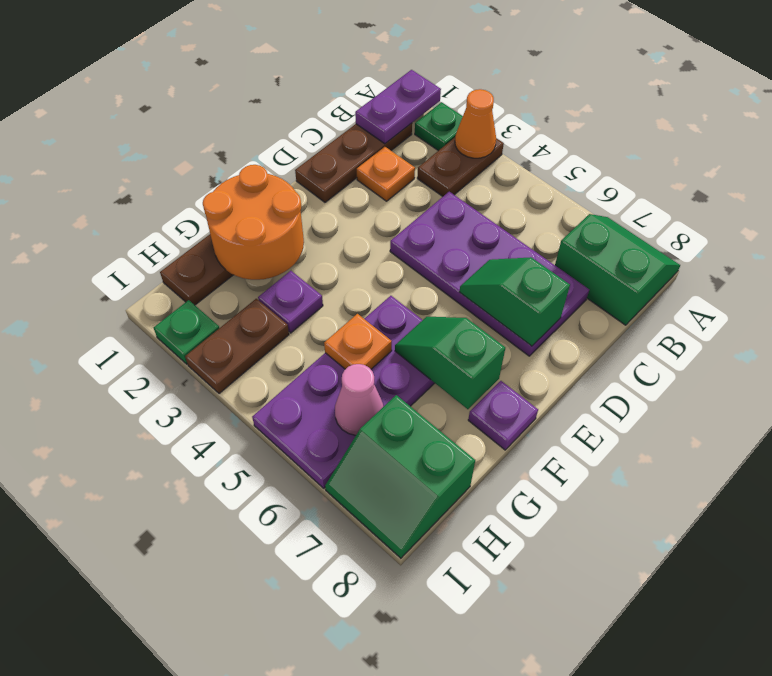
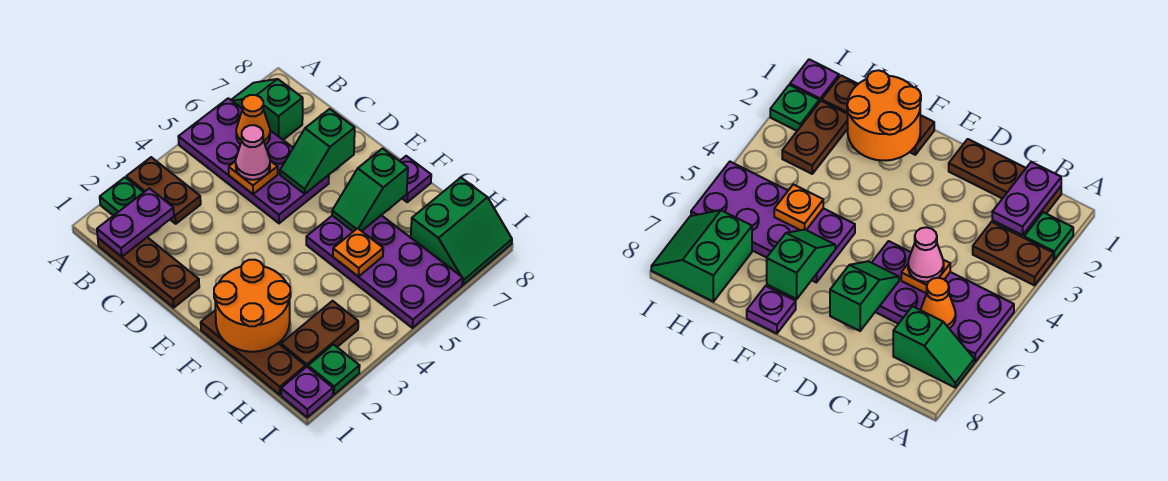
purple 1x2 plate [355,70,441,144] -> purple 1x2 plate turned to [97,188,174,257]
orange 1x1 cone [455,89,496,158] -> orange 1x1 cone moved to [236,95,270,145]
green 2x2 slope [555,214,680,325] -> green 1x2 slope [231,79,303,140]
orange 1x1 plate [357,147,415,201] -> orange 1x1 plate moved to [229,161,278,194]
purple 2x4 plate [390,192,589,356] -> purple 2x4 plate turned to [178,98,329,223]
purple 1x1 plate [258,271,323,333] -> purple 1x1 plate moved to [281,367,333,417]
brown 1x2 plate [185,299,289,394] -> brown 1x2 plate turned to [281,301,358,367]
pink 1x1 cone [335,364,383,435] -> pink 1x1 cone moved to [236,125,270,180]

